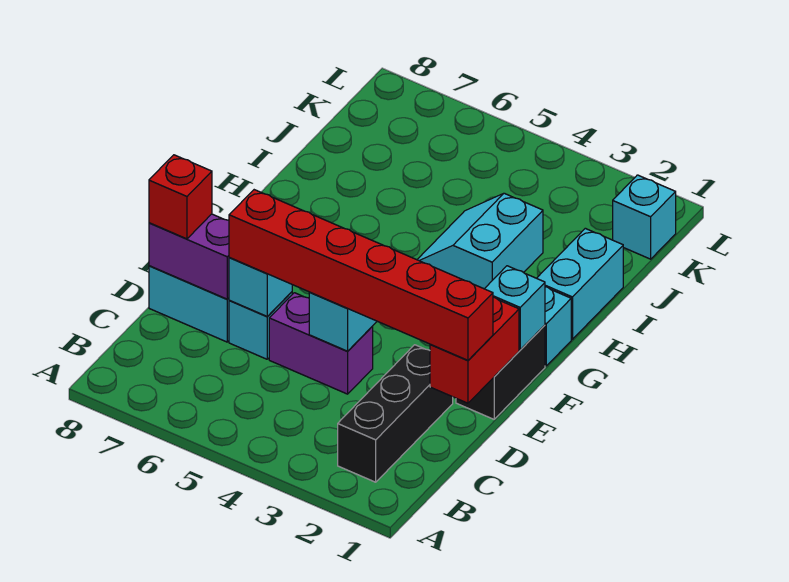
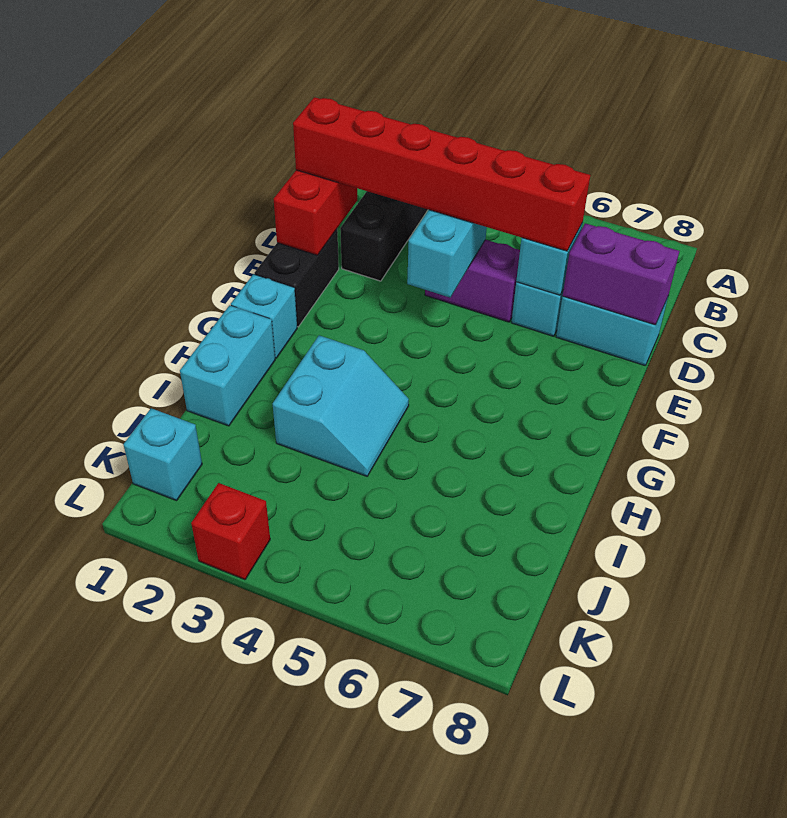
red 1x1 brick [149,155,212,239] -> red 1x1 brick moved to [191,483,270,580]
cyan 1x1 brick [485,266,545,350] -> none

